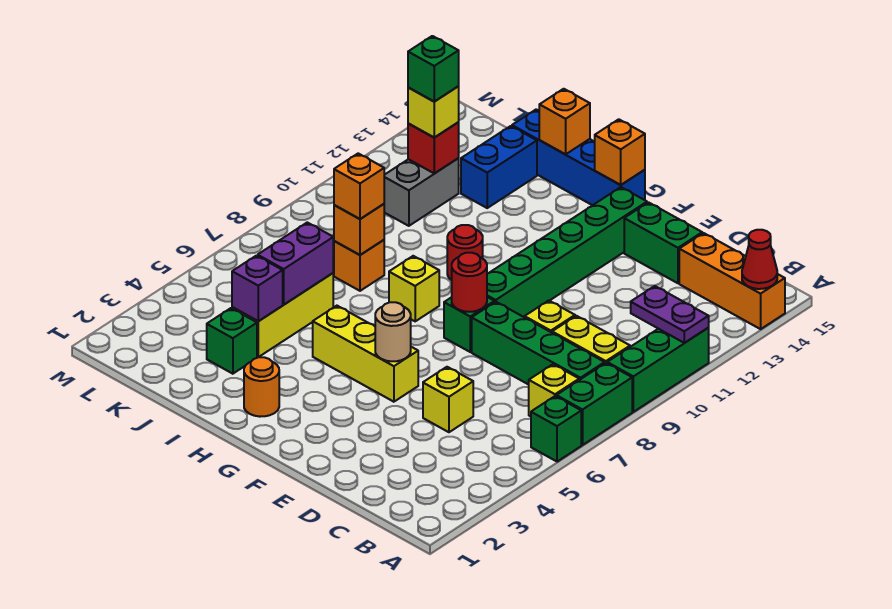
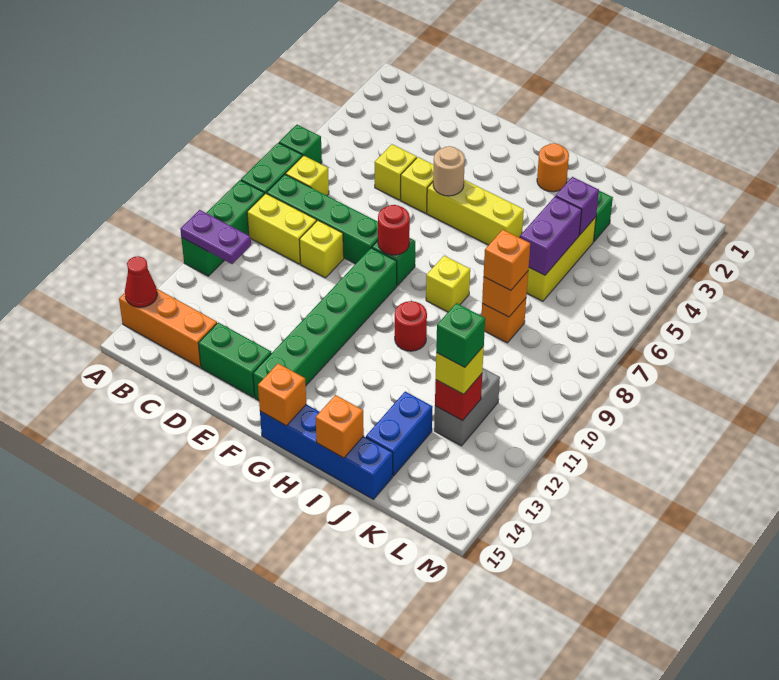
none -> yellow 1x1 brick [401,157,434,213]

